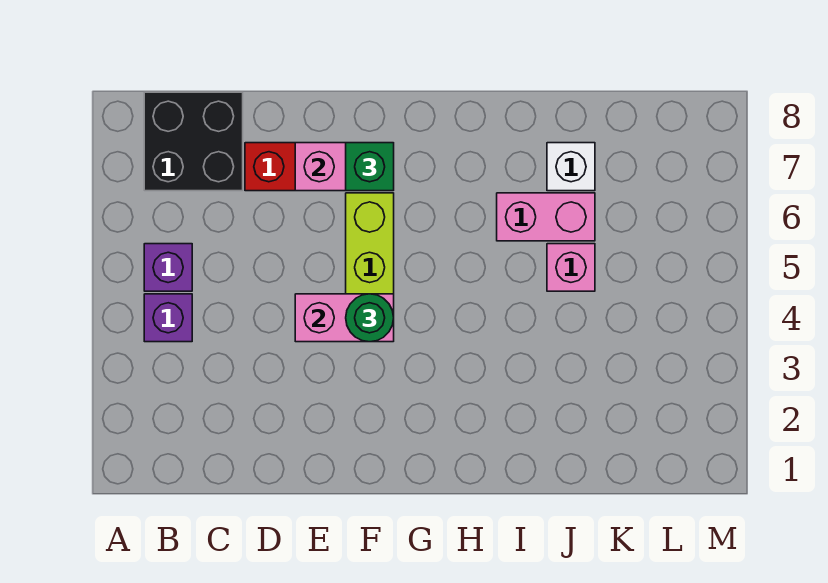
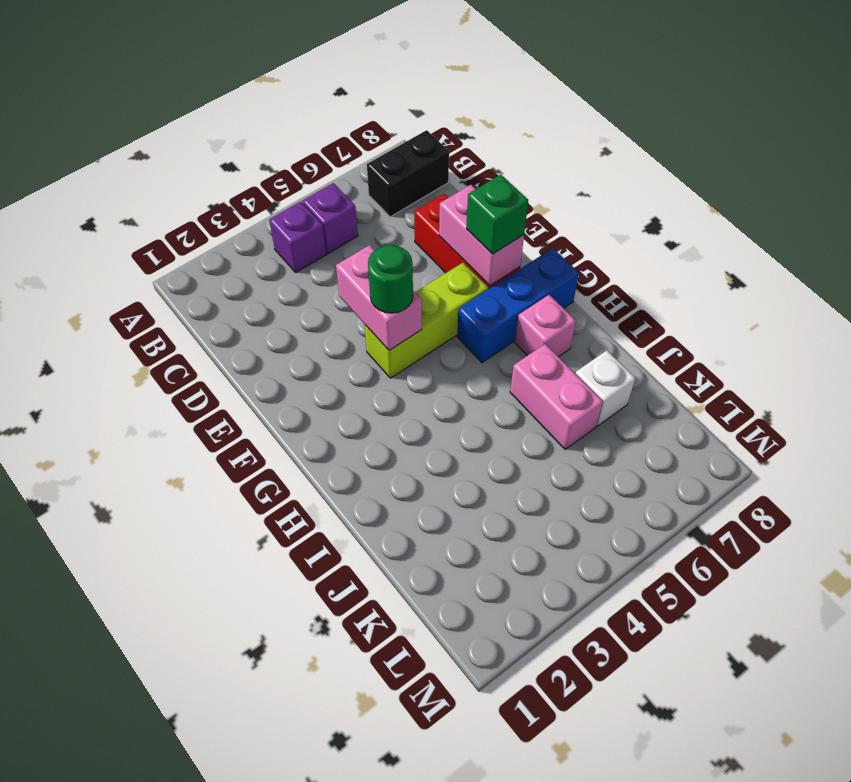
black 2x2 brick [144,92,243,191] -> black 1x2 brick [367,130,449,217]
none -> blue 1x3 brick [457,248,579,363]
pink 1x1 brick [547,244,595,291] -> pink 1x1 brick moved to [515,295,576,357]

